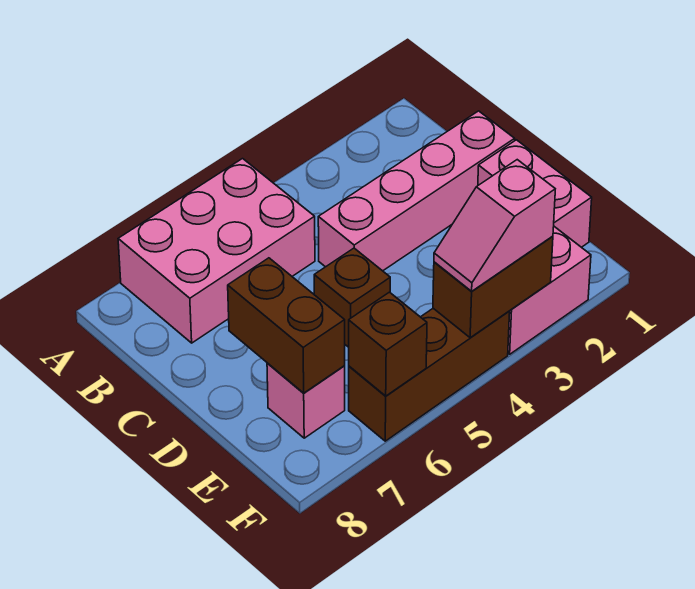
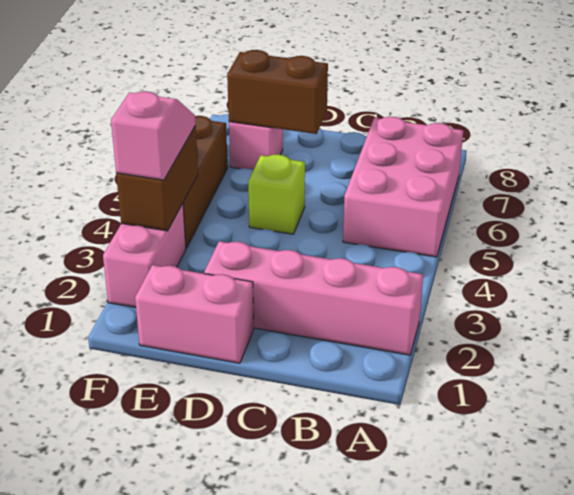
pink 1x4 brick [318,111,515,271] -> pink 1x4 brick turned to [204,241,423,355]
brown 1x1 brick [314,248,390,347] -> lime 1x1 brick [248,154,305,234]
brown 1x1 brick [349,292,427,396] -> none

